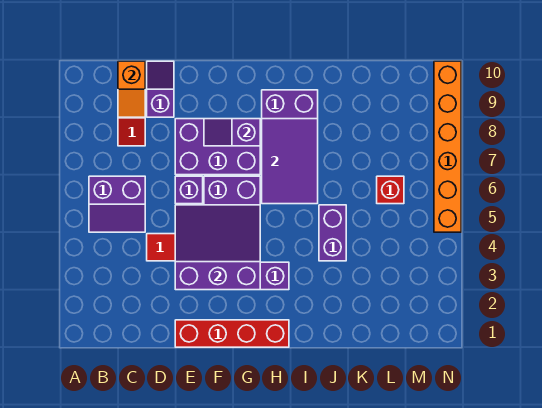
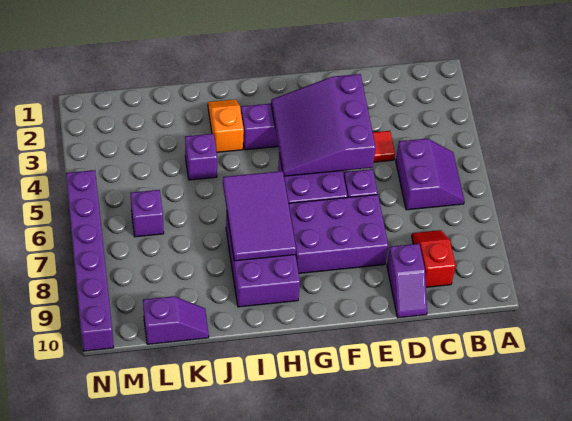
purple 2x2 slope [89,176,145,232] -> purple 2x2 slope turned to [396,138,464,210]
orange 1x2 slope [118,61,145,117] -> orange 1x2 slope moved to [208,99,244,152]
red 1x4 brick [175,320,289,347] -> none
purple 3x3 slope [175,205,260,290] -> purple 3x3 slope turned to [271,74,376,176]
purple 1x2 slope [204,119,260,146] -> purple 1x2 slope moved to [143,296,209,344]
purple 1x2 brick [319,205,346,261] -> purple 1x1 brick [185,134,217,180]
red 1x1 brick [377,176,404,204] -> purple 1x1 brick [131,190,164,237]
orange 1x6 brick [434,61,461,232] -> purple 1x6 brick [66,170,114,351]

